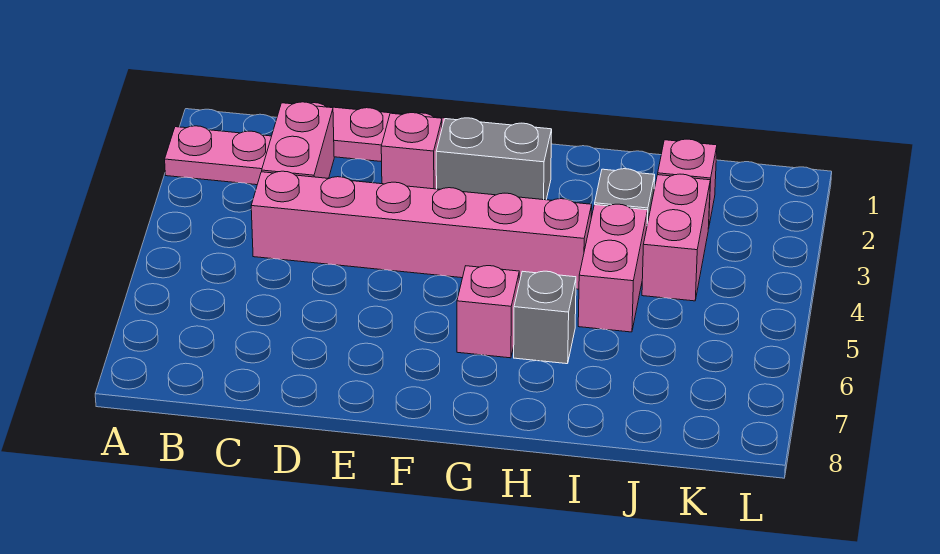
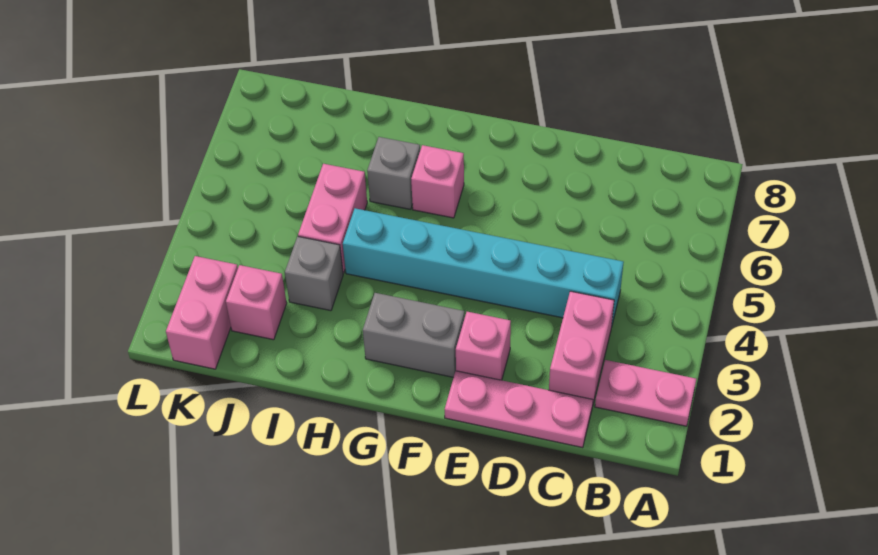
pink 1x6 brick [251,171,592,289] -> cyan 1x6 brick [343,208,624,324]
pink 1x2 brick [642,174,710,301] -> pink 1x2 brick moved to [166,256,238,369]

